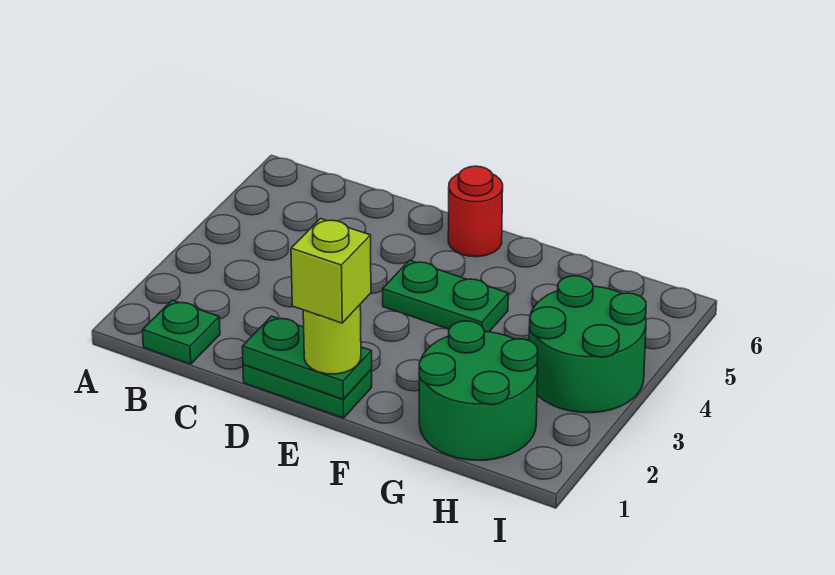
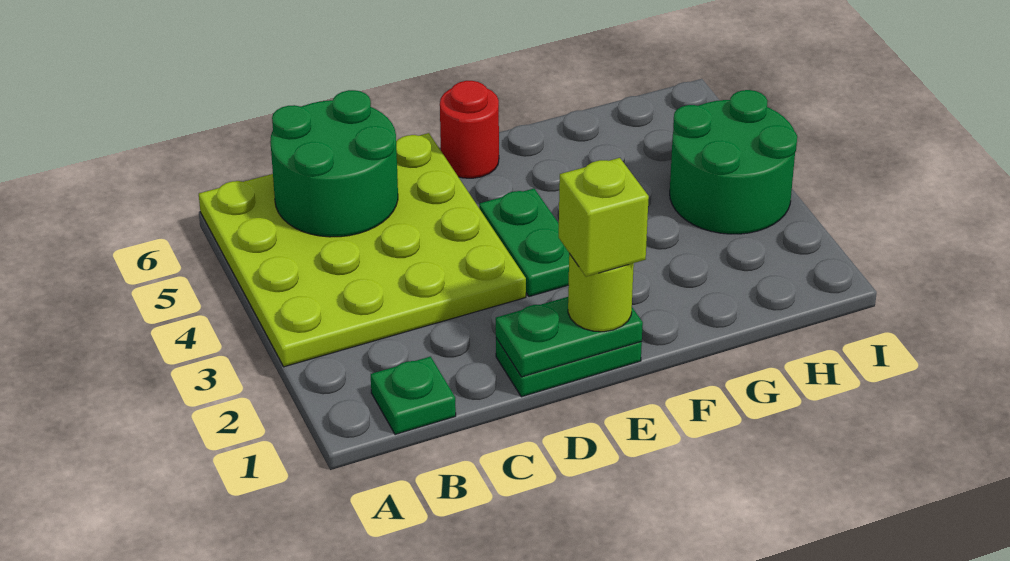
none -> lime 4x4 plate [199,133,526,367]
green 1x2 plate [383,260,508,332] -> green 1x2 plate turned to [479,189,569,297]
green 2x2 round brick [419,321,538,460] -> green 2x2 round brick moved to [270,90,398,237]

